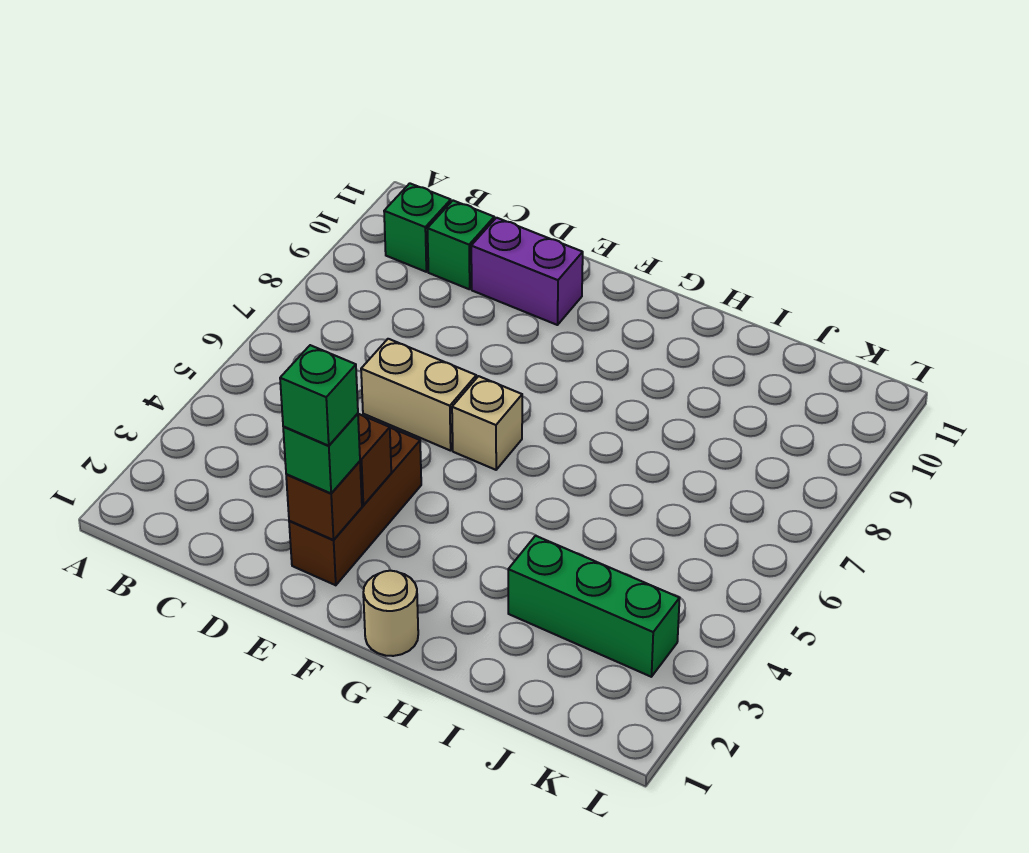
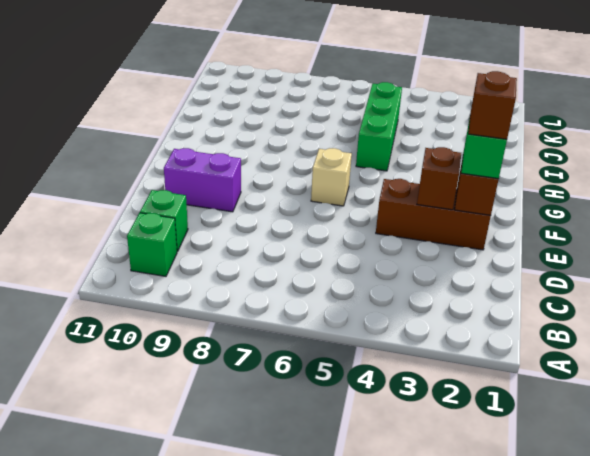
tan 1x2 brick [361,339,476,451] -> none
purple 1x2 brick [471,218,583,325] -> purple 1x2 brick turned to [164,148,241,212]
green 1x1 brick [280,345,358,446] -> brown 1x1 brick [468,71,517,139]
tan 1x1 round brick [363,571,418,656] -> none
green 1x3 brick [508,536,680,677] -> green 1x3 brick moved to [356,82,402,171]

